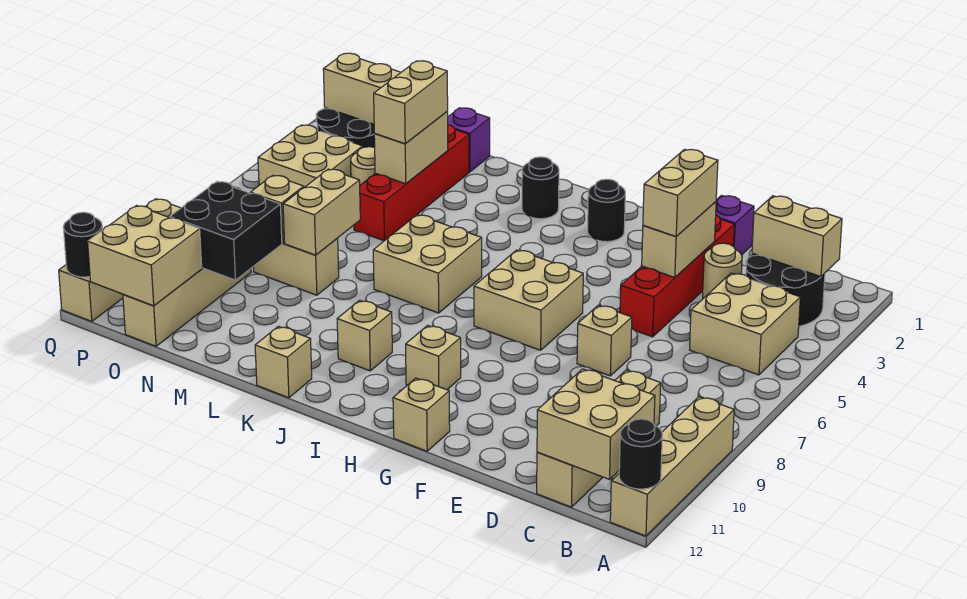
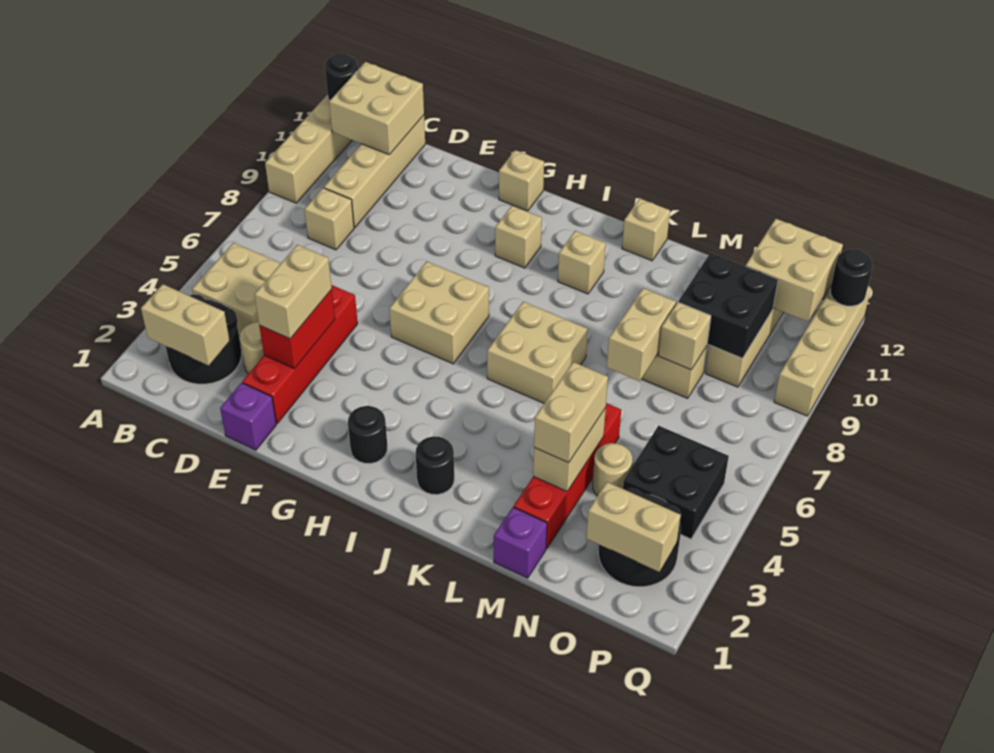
tan 1x2 brick [642,202,716,277] -> red 1x2 brick [259,290,335,369]
tan 1x1 brick [577,305,632,376] -> tan 1x1 brick moved to [305,188,354,250]
tan 2x2 brick [258,125,363,187] -> black 2x2 brick [623,426,729,539]

